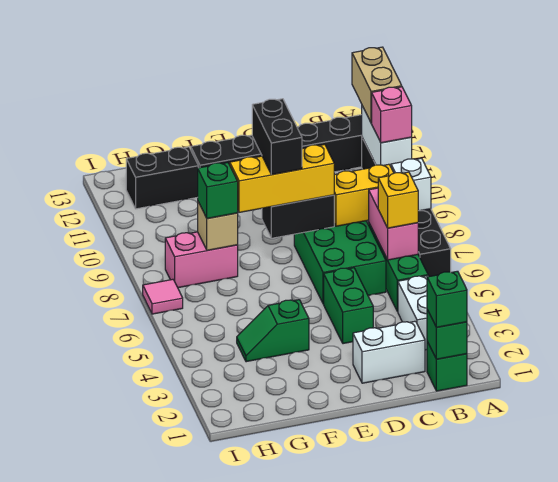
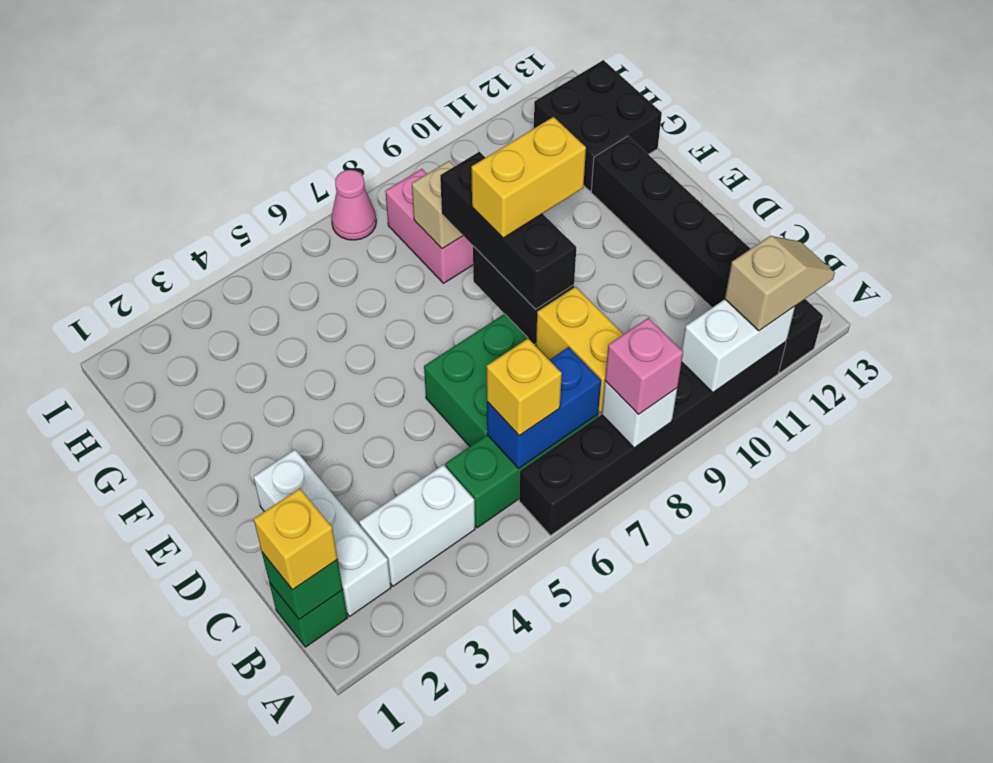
pink 1x1 brick [372,87,412,143] -> pink 1x1 brick moved to [605,318,683,415]
tan 1x2 brick [352,47,402,123] -> tan 1x2 slope [725,236,835,331]
green 1x1 brick [427,271,467,327] -> yellow 1x1 brick [254,488,338,590]
pink 1x2 brick [369,188,418,260] -> blue 1x2 brick [487,347,601,468]
white 1x2 brick [353,321,425,383] -> white 1x3 brick [253,450,391,616]
green 1x2 brick [324,268,373,344] -> none
yellow 1x3 brick [230,144,334,212] -> black 1x3 brick [440,152,576,309]
black 1x2 brick [252,99,302,175] -> yellow 1x2 brick [471,117,586,238]
green 1x2 slope [237,300,309,362] -> none
green 1x1 brick [198,163,238,219] -> none
black 1x2 brick [126,147,198,209] -> black 2x2 brick [534,60,662,191]
pink 1x1 tile [143,279,183,314] -> pink 1x1 cone [331,170,376,240]

